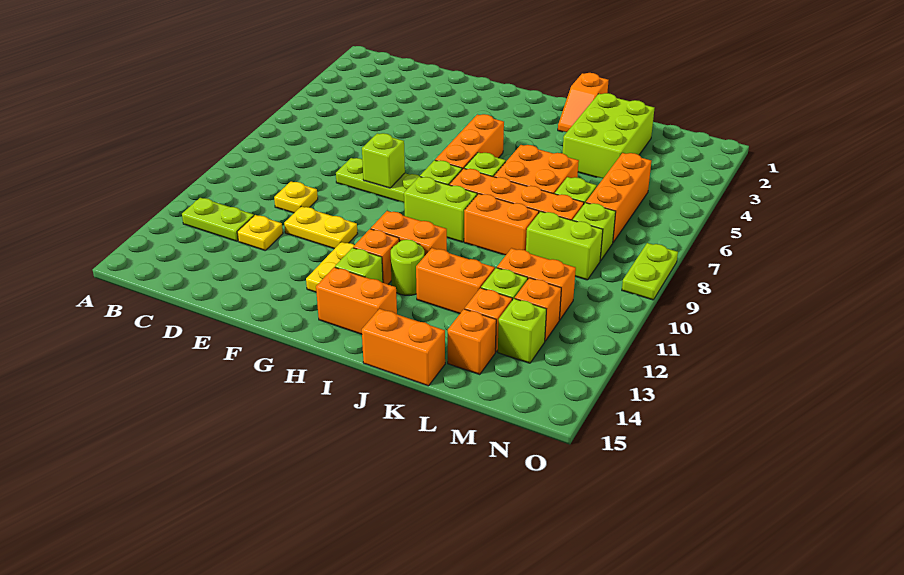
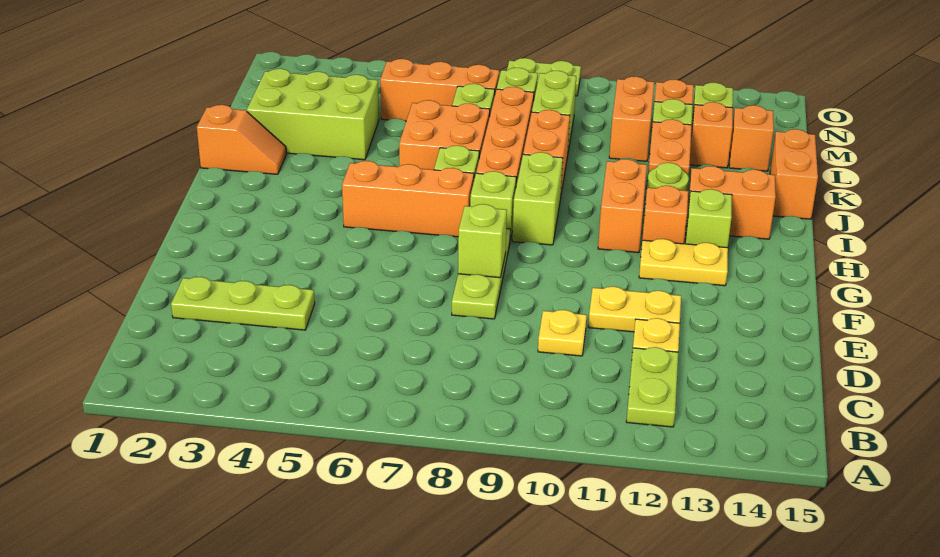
none -> lime 1x3 plate [171,277,315,330]
yellow 1x2 plate [284,206,358,249] -> yellow 1x2 plate turned to [588,287,681,332]
orange 1x2 brick [316,267,397,334] -> orange 1x2 brick turned to [686,166,776,239]

